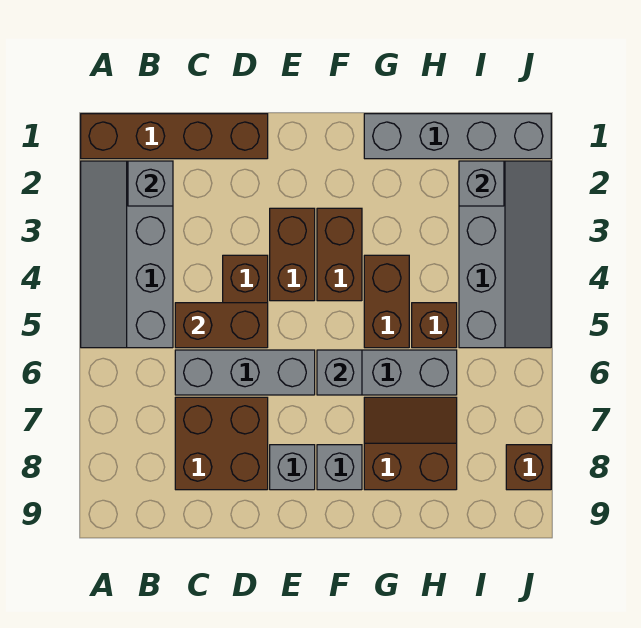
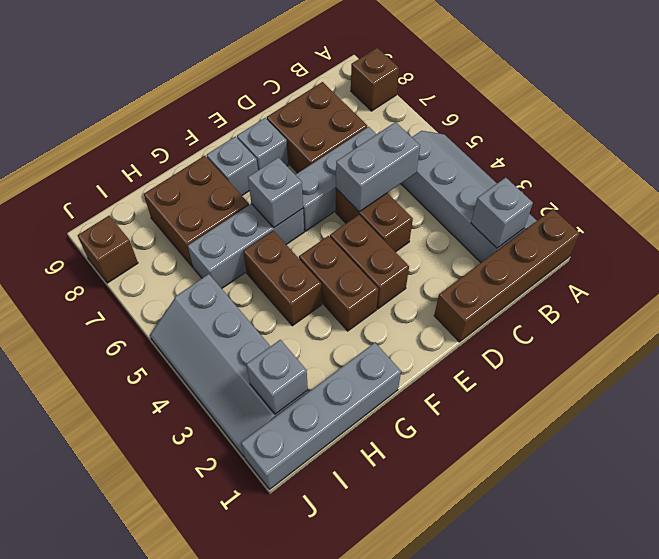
brown 1x2 brick [175,303,268,348] -> grey 1x2 brick [336,122,420,212]
brown 2x2 slope [364,397,457,490] -> brown 2x2 brick [144,156,249,267]
brown 1x1 brick [412,303,457,348] -> brown 1x1 brick moved to [351,48,399,111]

